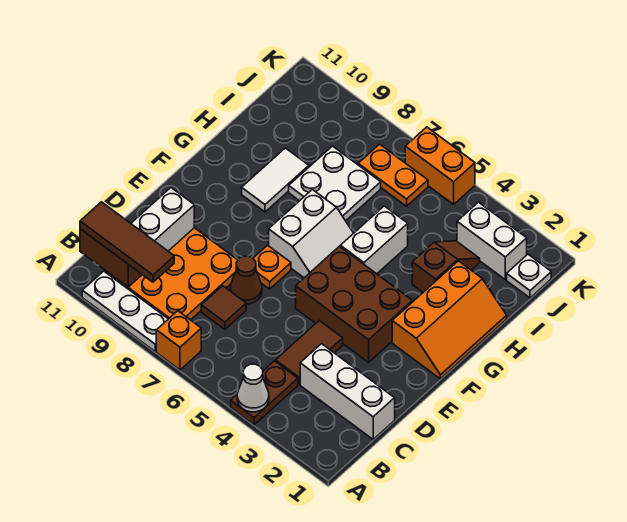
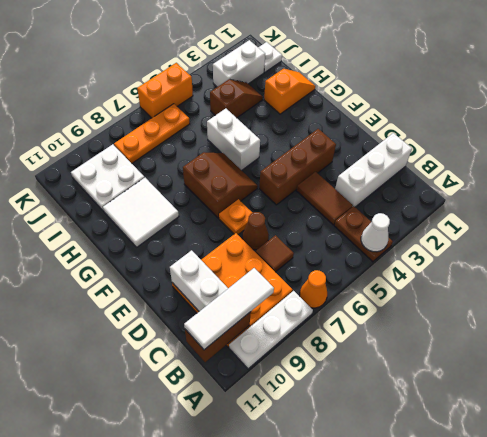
orange 1x1 brick [156,311,201,370] -> orange 1x1 cone [300,270,327,308]
brown 1x3 tile [80,202,174,282] -> white 1x3 tile [184,268,274,350]
brown 2x3 brick [296,246,412,362] -> brown 1x3 brick [259,129,336,205]
orange 2x3 slope [392,261,507,379] -> orange 1x2 slope [264,69,315,114]
white 2x2 slope [269,190,354,278] -> brown 2x2 slope [183,152,258,218]
white 1x2 tile [242,148,309,212] -> white 2x2 tile [103,178,179,247]
brown 1x2 slope [412,241,480,292] -> brown 1x2 slope turned to [210,79,263,118]
white 2x2 plate [289,146,381,221] -> white 2x2 plate moved to [71,144,144,211]
orange 1x2 plate [358,144,428,206] -> orange 1x3 plate [114,104,190,163]

